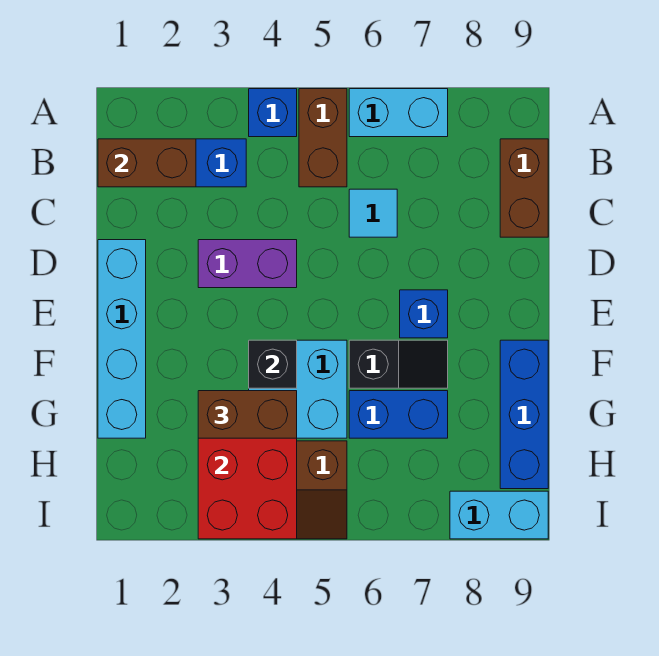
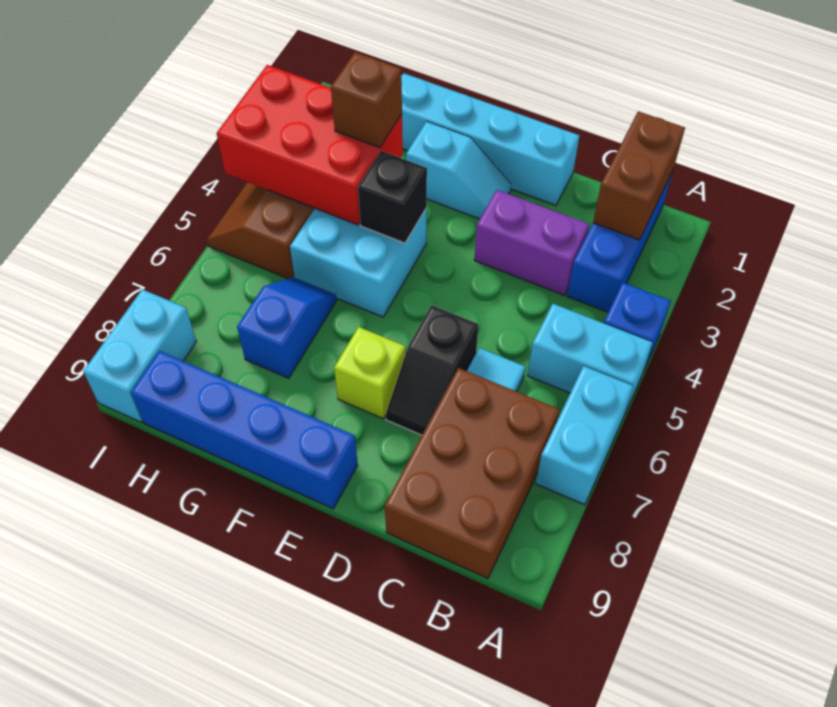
brown 1x2 brick [299,89,347,187] -> cyan 1x2 brick [528,304,653,412]
brown 1x2 brick [500,139,548,237] -> brown 2x3 brick [385,368,560,578]
purple 1x2 brick [198,240,297,288] -> purple 1x2 brick turned to [474,190,590,295]
none -> cyan 1x2 slope [406,122,511,219]
blue 1x1 brick [400,290,448,338] -> lime 1x1 brick [334,327,406,419]
black 1x2 slope [349,340,448,388] -> black 1x2 slope moved to [386,305,479,435]
blue 1x3 brick [500,340,548,489] -> blue 1x4 brick [131,351,358,509]
brown 1x2 brick [198,391,297,438] -> brown 1x1 brick [331,52,402,147]
blue 1x2 brick [349,391,448,438] -> blue 1x2 slope [237,277,337,378]

